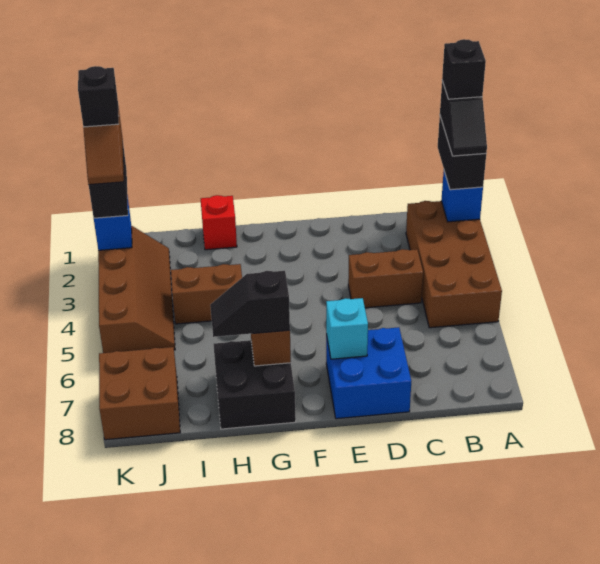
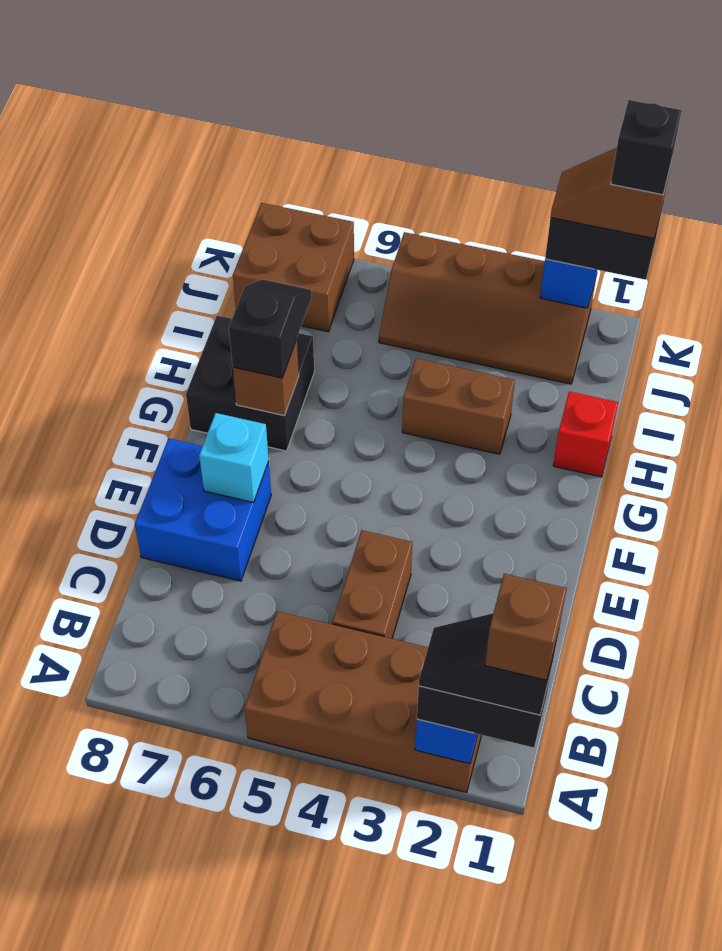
black 1x1 brick [442,39,486,99] -> brown 1x1 brick [485,574,567,680]
brown 1x2 brick [171,264,242,324] -> brown 1x2 brick turned to [402,358,515,454]

